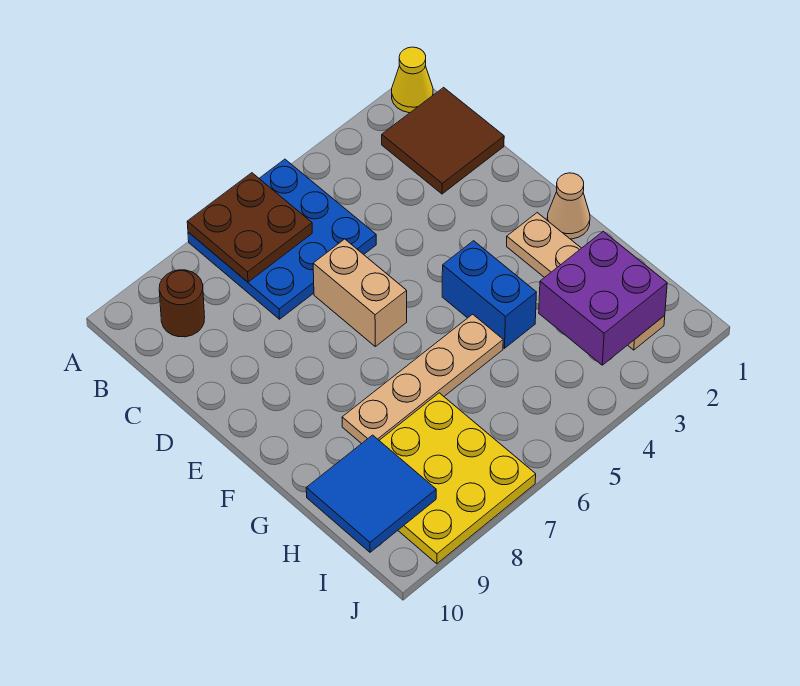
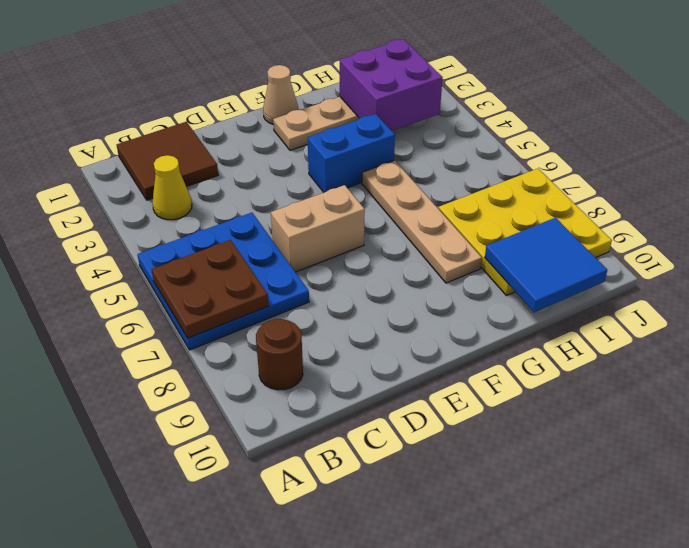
yellow 1x1 cone [392,47,433,113] -> yellow 1x1 cone moved to [152,155,192,220]

